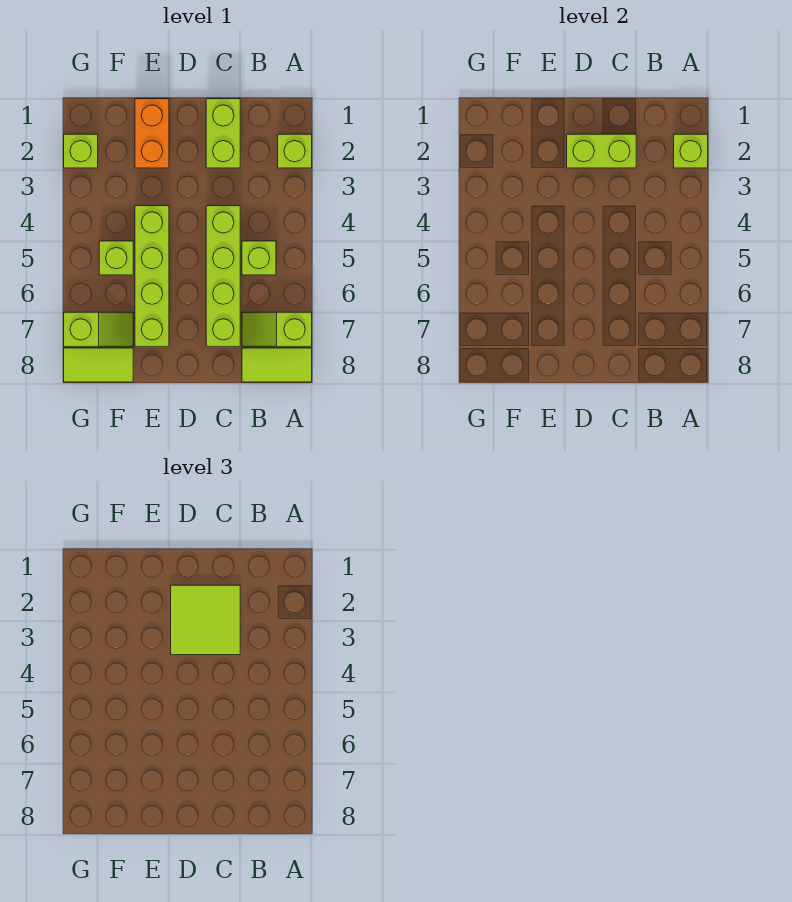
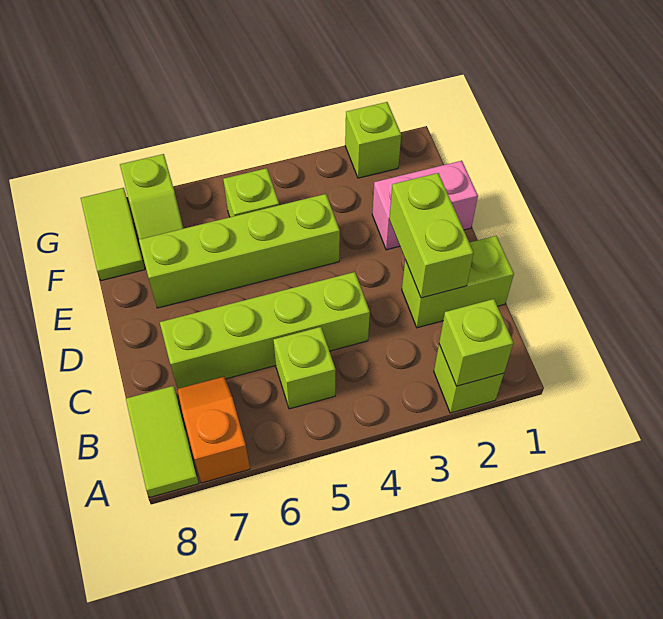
lime 1x2 slope [242,312,312,346] -> orange 1x2 slope [177,377,250,483]
lime 2x2 tile [171,585,240,655] -> none
orange 1x2 brick [135,99,169,168] -> pink 1x2 brick [372,161,478,250]

